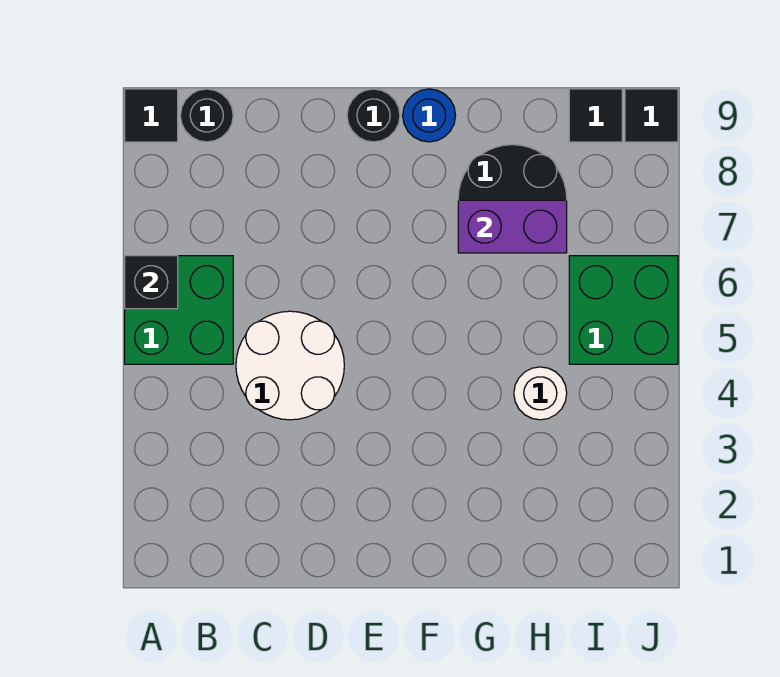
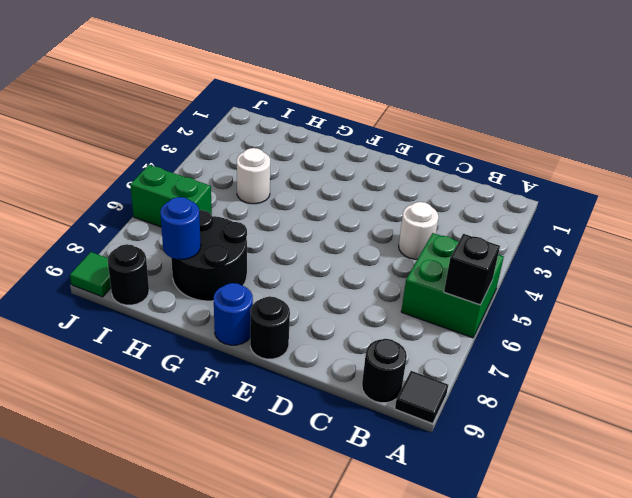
white 2x2 round brick [236,311,344,420] -> white 1x1 round brick [399,202,438,259]
purple 1x2 brick [458,200,567,253] -> none
none -> blue 1x1 round brick [160,197,201,259]
green 2x2 brick [569,256,678,364] -> green 1x2 brick [130,165,212,227]
black 1x1 tile [569,89,622,142] -> black 1x1 round brick [108,244,149,305]
black 1x1 tile [625,89,678,142] -> green 1x1 tile [70,252,111,297]

